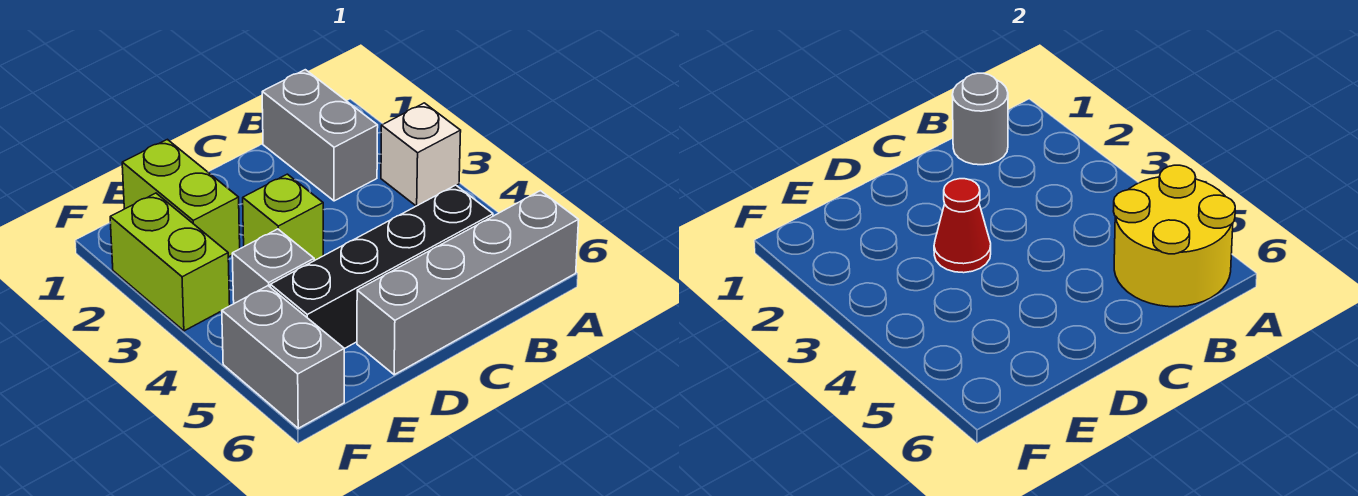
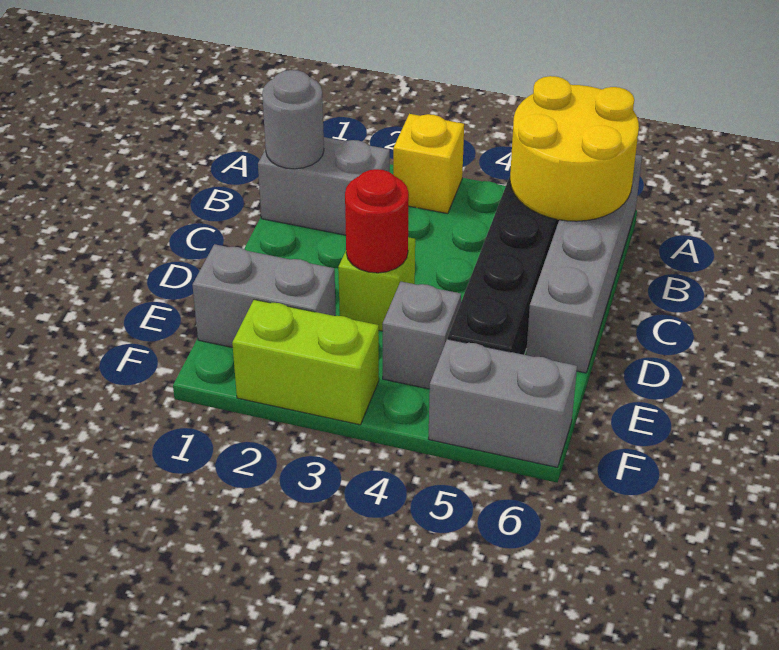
white 1x1 brick [381,103,461,206] -> yellow 1x1 brick [393,114,464,214]
red 1x1 cone [934,179,991,273] -> red 1x1 round brick [345,169,409,273]
lime 1x2 brick [122,139,240,257] -> grey 1x2 brick [192,244,336,348]

